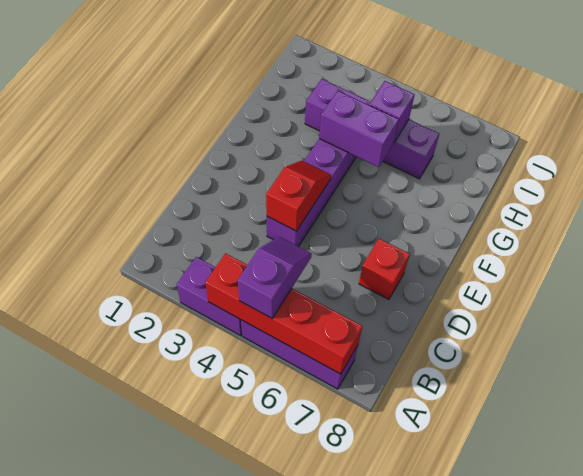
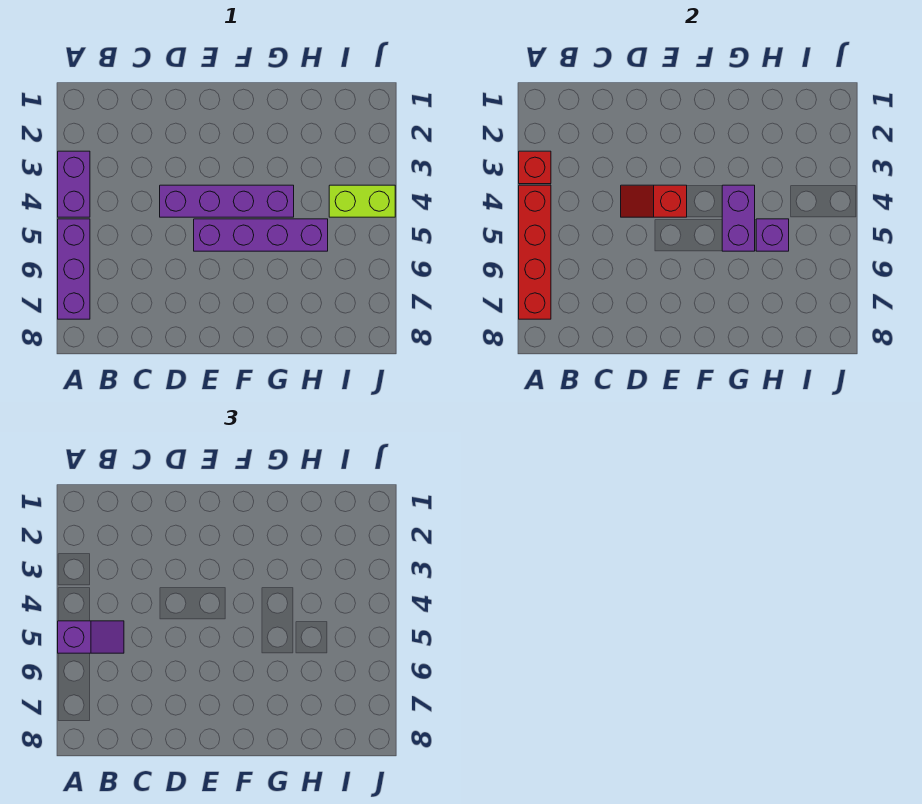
red 1x2 slope [266,161,331,231] -> red 1x2 slope turned to [621,185,687,217]
red 1x1 brick [359,239,410,299] -> red 1x1 brick moved to [519,151,551,184]
purple 1x4 brick [305,79,439,179] -> purple 1x4 brick turned to [194,219,328,251]
none -> lime 1x2 brick [329,185,395,217]

